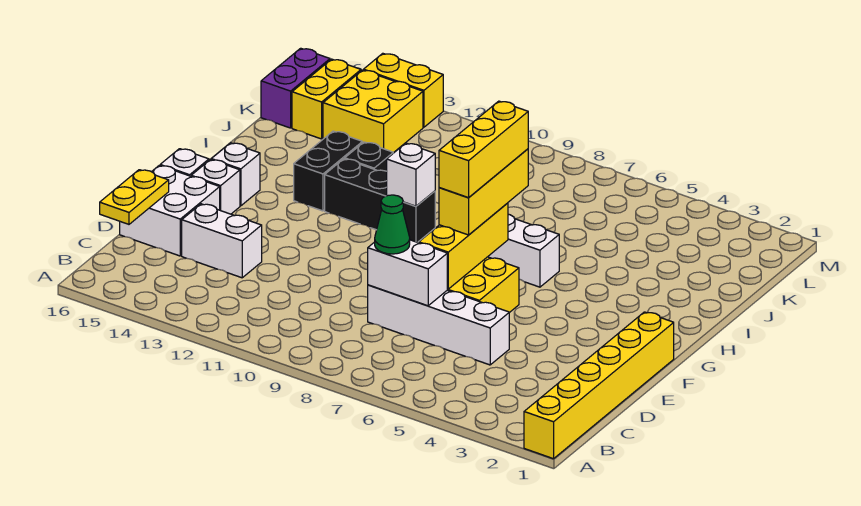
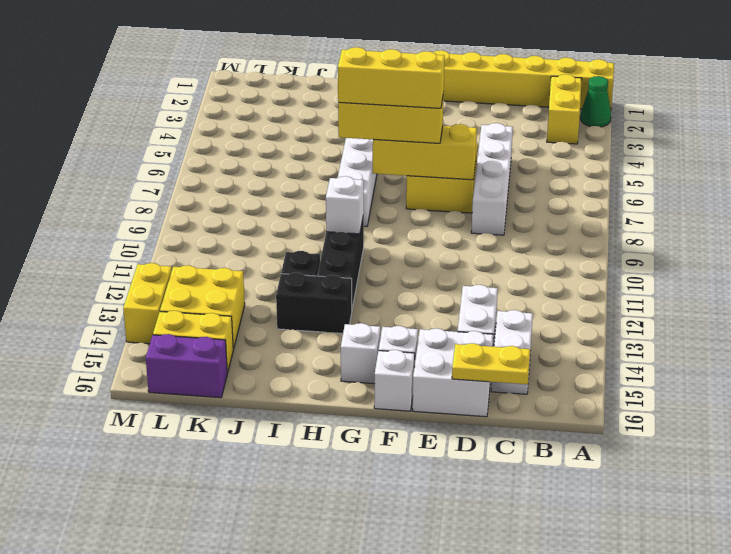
none -> yellow 1x2 brick [547,74,582,144]
white 1x2 brick [368,240,447,306] -> white 1x2 brick moved to [491,310,533,394]
green 1x1 cone [375,195,410,254] -> green 1x1 cone moved to [580,76,611,127]

